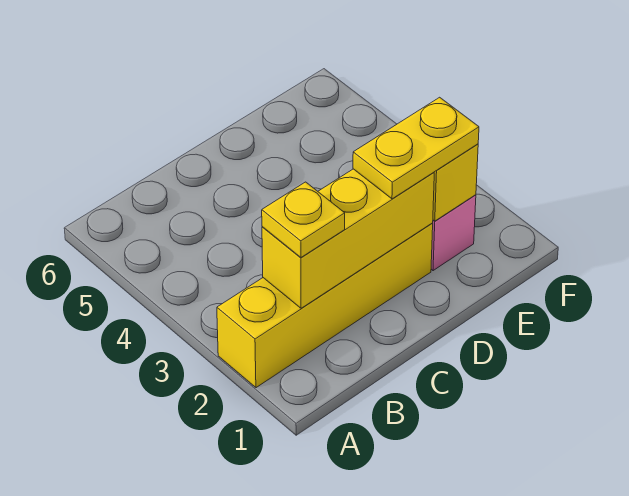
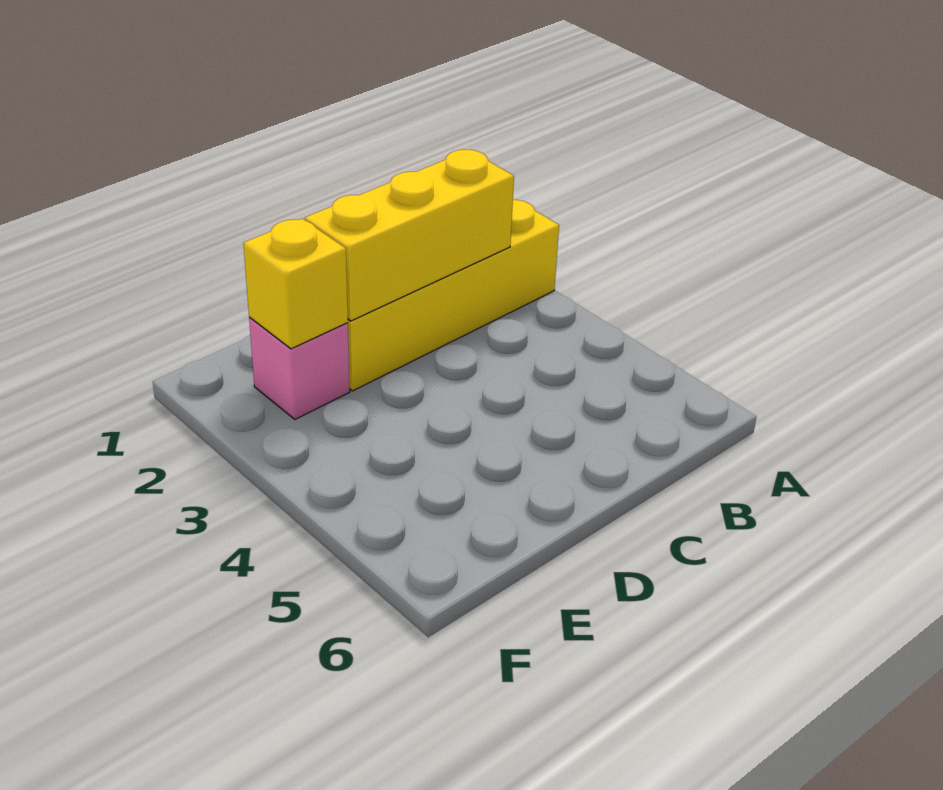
yellow 1x1 plate [262,182,345,257] -> none
yellow 1x2 plate [353,97,479,199] -> none

